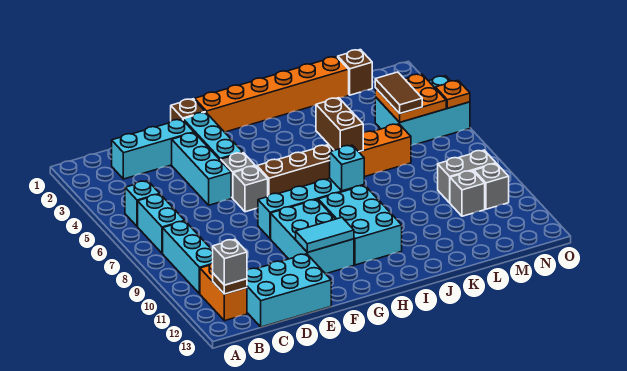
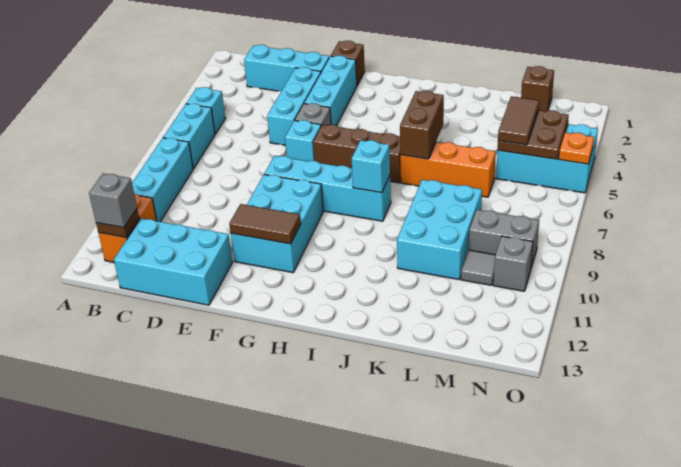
grey 1x1 brick [233,166,268,212] -> cyan 1x1 brick [285,120,321,161]
cyan 1x2 tile [296,217,354,252] -> brown 1x2 tile [229,204,301,244]
orange 1x6 brick [195,57,349,132] -> none
cyan 2x3 brick [318,185,402,265] -> cyan 2x3 brick moved to [397,180,482,279]
orange 2x2 plate [375,74,446,122] -> brown 2x2 plate [498,110,569,159]
grey 1x1 brick [450,171,485,216] -> grey 1x1 tile [461,250,495,285]

